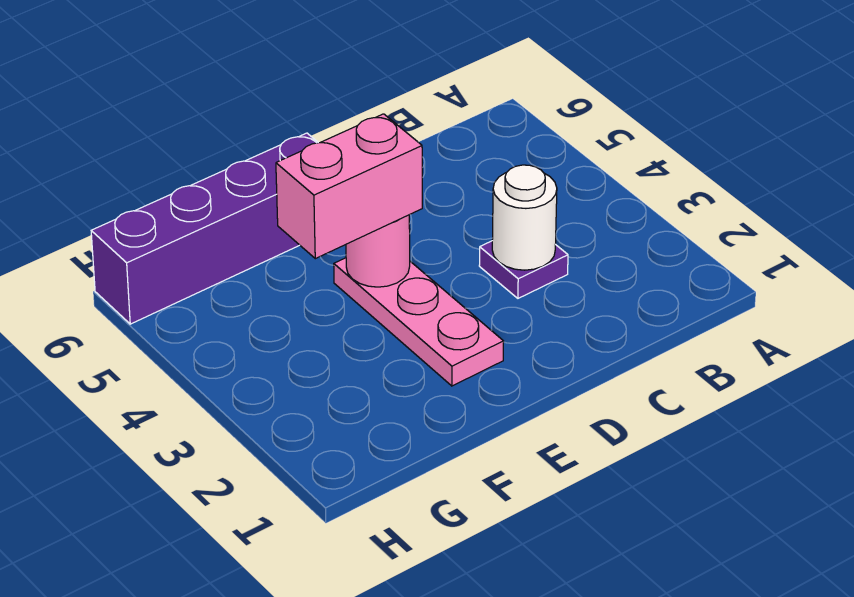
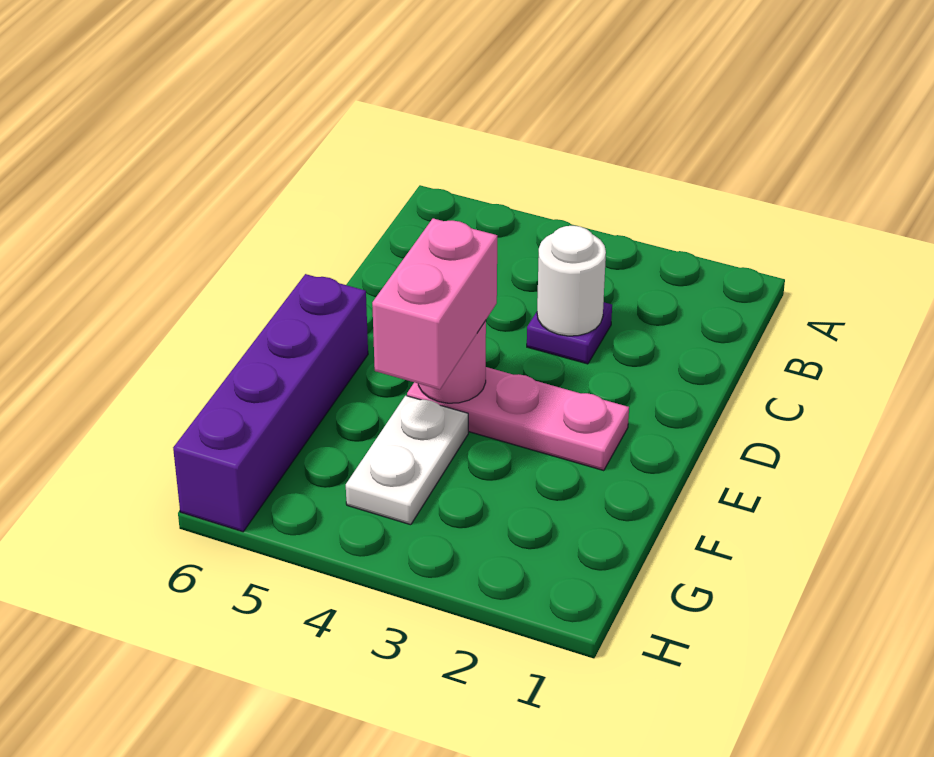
none -> white 1x2 plate [346,396,468,525]

